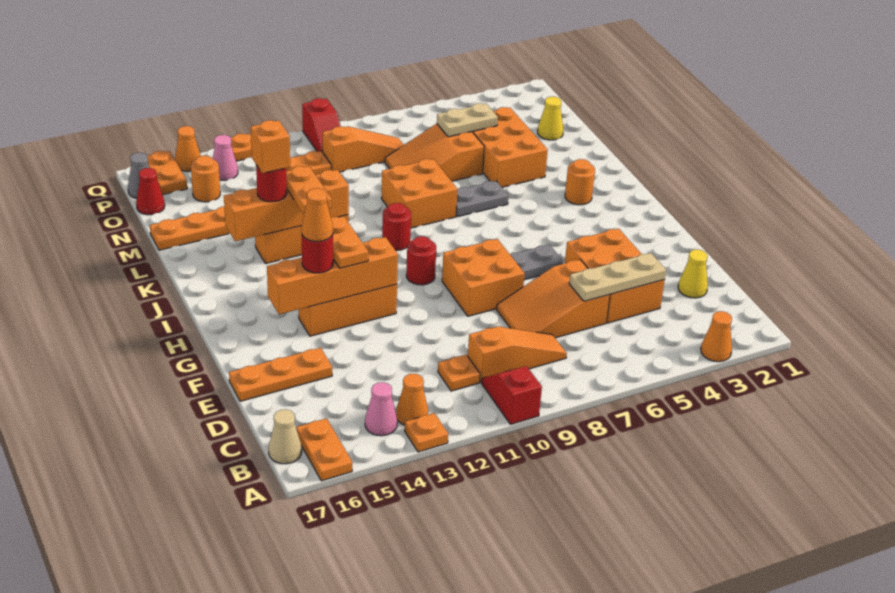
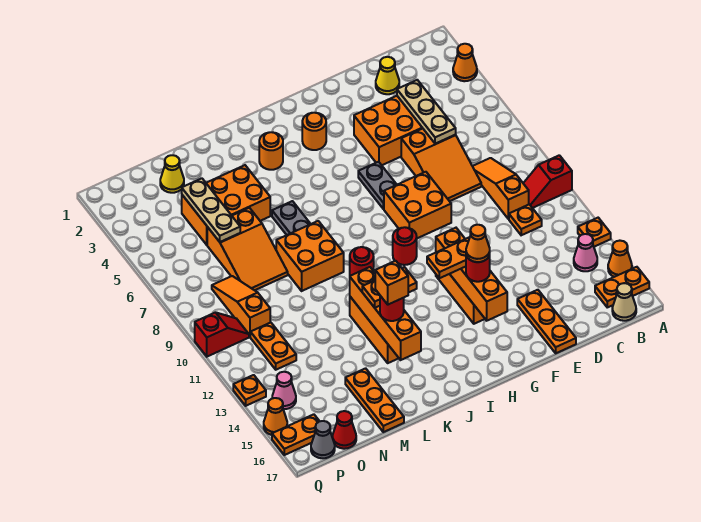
orange 1x1 cone [396,374,428,425] -> orange 1x1 cone moved to [608,241,632,277]
tan 1x2 plate [437,103,498,137] -> tan 1x3 plate [182,178,240,242]
orange 1x1 round brick [191,156,220,202] -> orange 1x1 round brick moved to [302,113,326,150]

